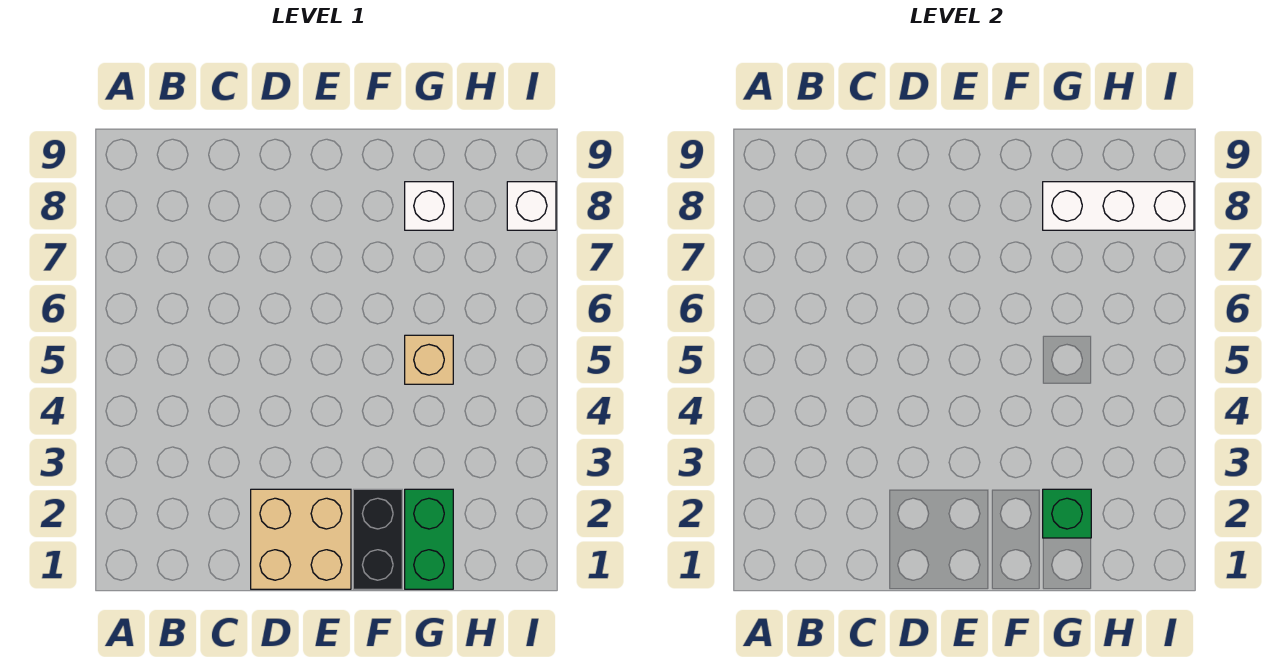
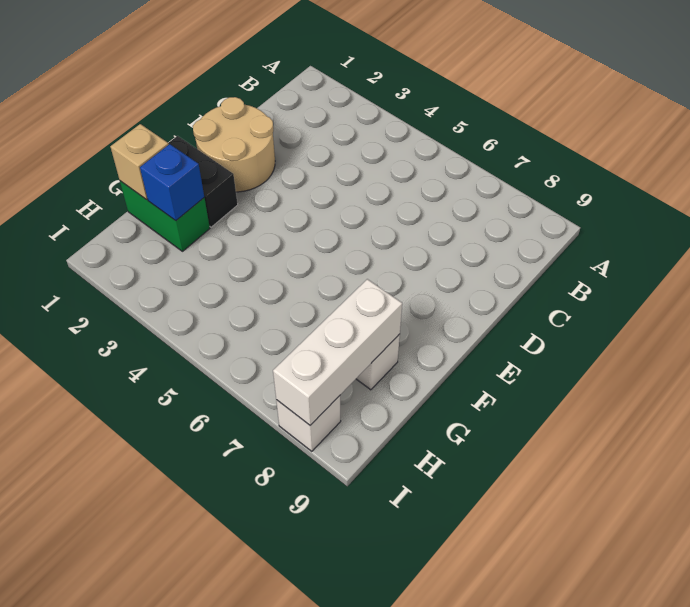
tan 2x2 brick [251,489,351,589] -> tan 2x2 round brick [193,97,275,192]
green 1x1 brick [1043,489,1091,538] -> blue 1x1 brick [140,144,204,221]
tan 1x1 brick [405,335,453,384] -> tan 1x1 brick moved to [110,124,169,200]

